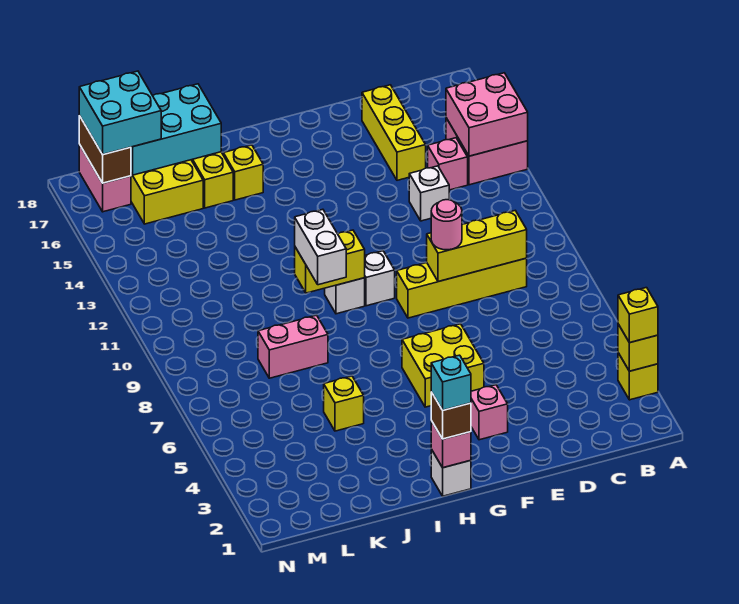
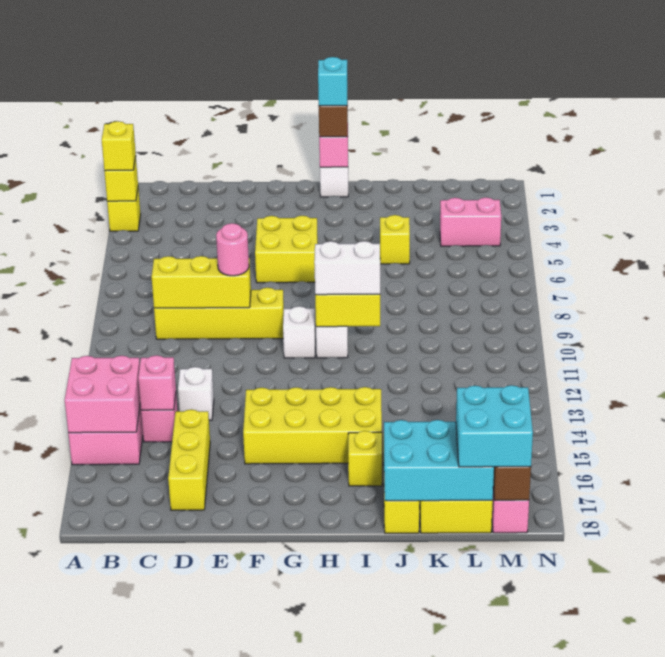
pink 1x1 brick [471,385,508,440] -> pink 1x1 brick moved to [138,355,176,410]
none -> yellow 2x4 brick [243,387,382,464]
white 1x2 brick [295,209,346,285] -> white 1x2 brick turned to [314,241,380,295]
pink 1x2 brick [258,315,328,378] -> pink 1x2 brick moved to [440,197,501,246]

